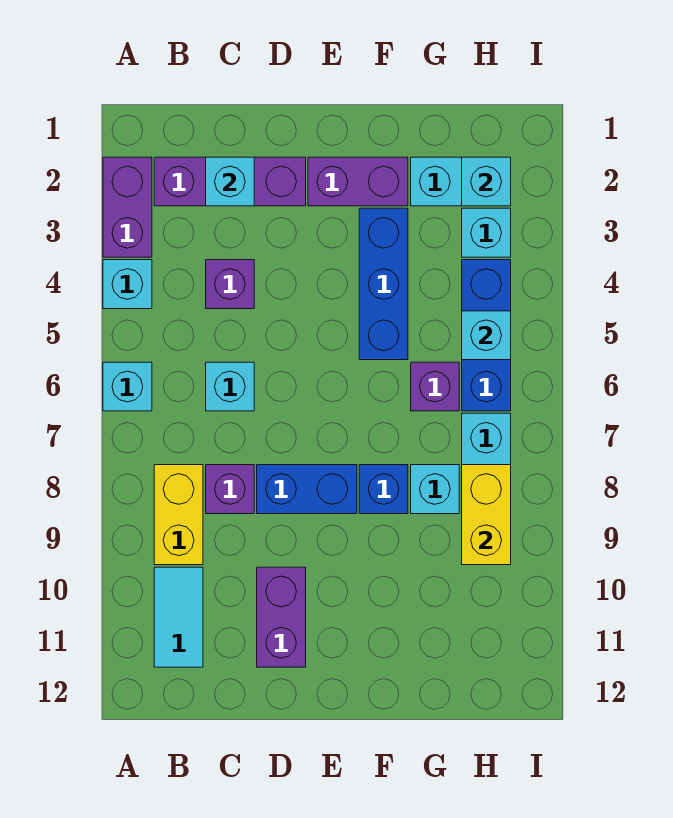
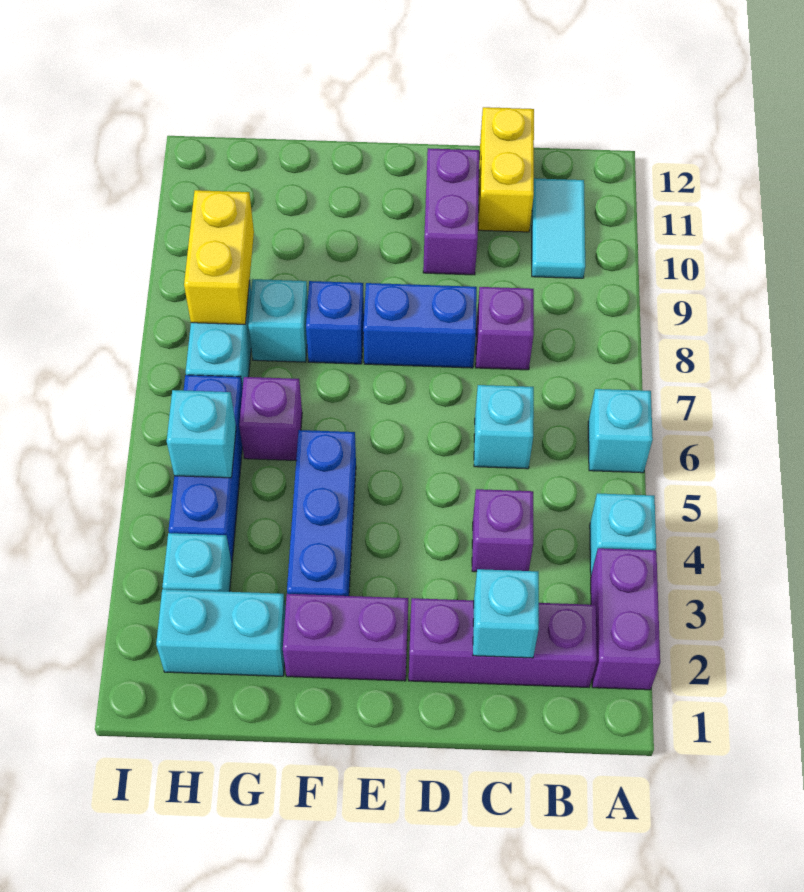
yellow 1x2 brick [154,465,203,565] -> yellow 1x2 brick moved to [478,107,534,232]
cyan 1x1 brick [462,157,511,206] -> none

